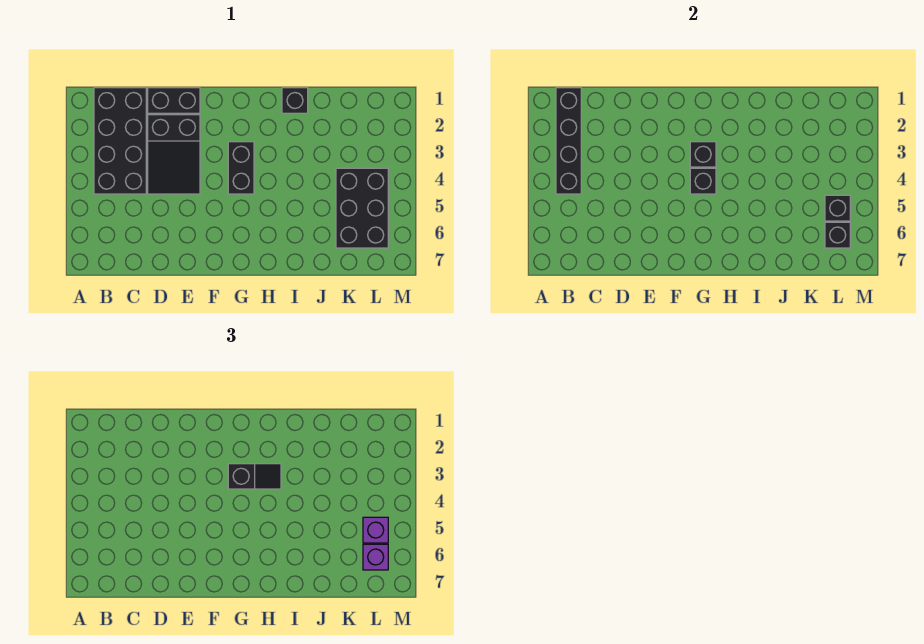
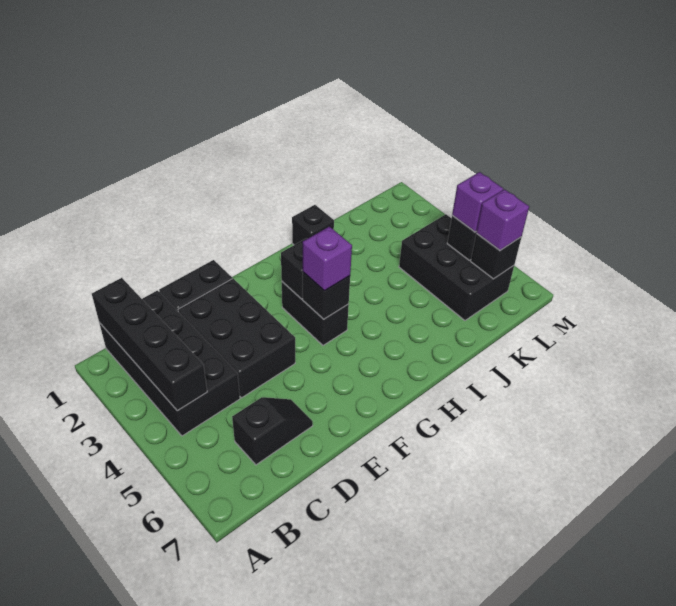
black 2x3 slope [148,115,200,194] -> black 2x3 brick [178,279,295,398]
black 1x2 slope [228,464,281,489] -> black 1x2 slope moved to [232,397,313,465]
none -> purple 1x1 brick [303,227,352,291]

